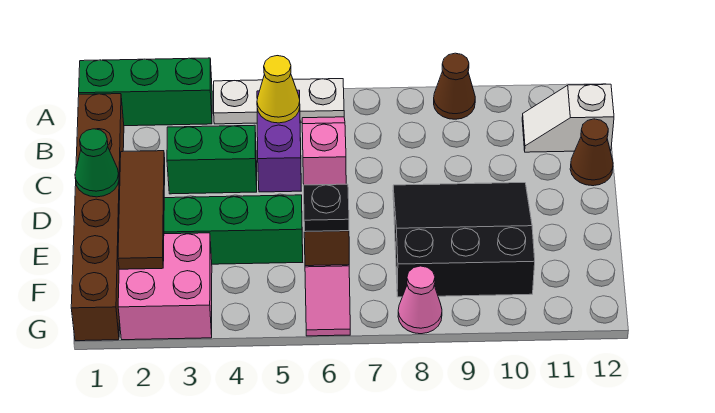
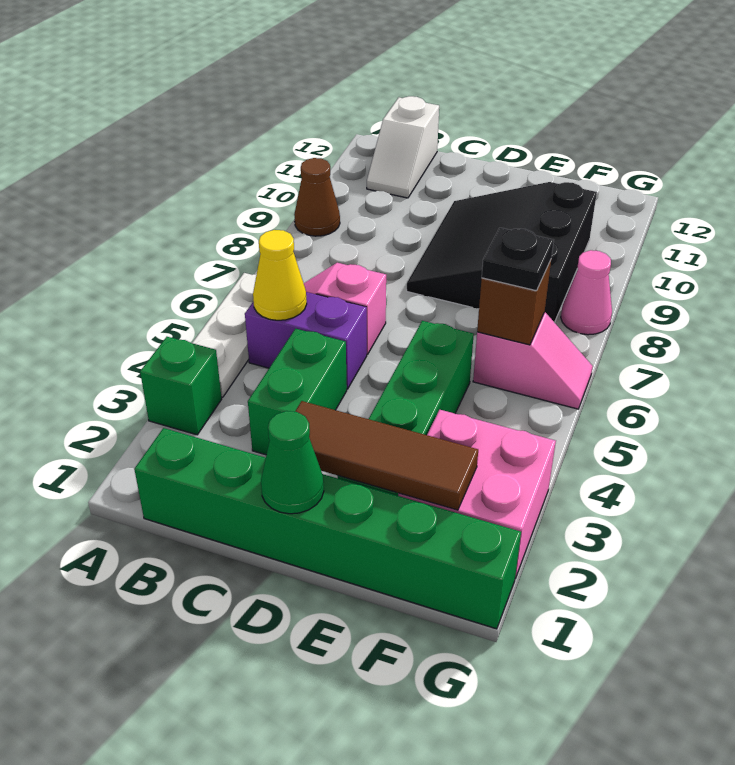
green 1x3 brick [79,58,212,126] -> green 1x1 brick [140,337,222,435]
brown 1x6 brick [71,94,124,341] -> green 1x6 brick [134,428,521,629]
brown 1x1 cone [570,119,613,186] -> none

